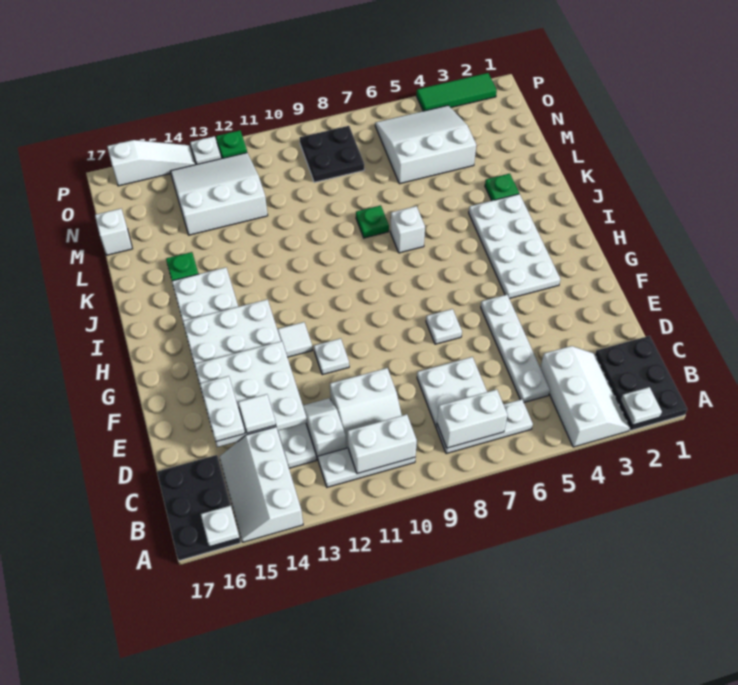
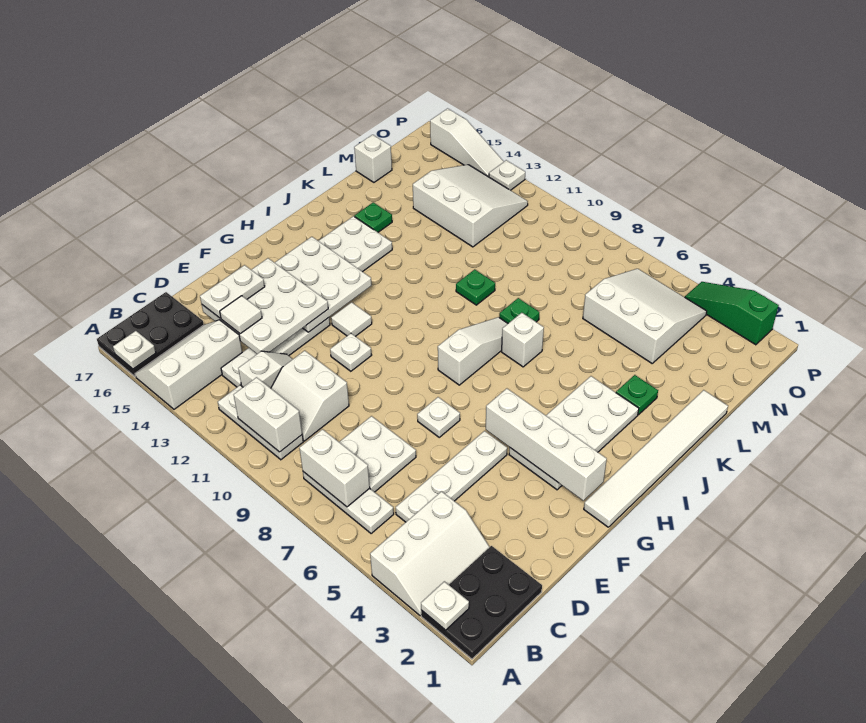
none -> white 1x6 tile [584,390,728,527]
none -> white 1x4 brick [486,389,607,501]
none -> white 1x3 slope [438,317,508,385]
black 2x2 plate [300,126,364,182] -> none
green 1x3 tile [417,73,497,111] -> green 1x3 slope [685,282,779,345]
green 1x1 plate [216,131,247,158] -> green 1x1 plate moved to [456,269,495,305]

